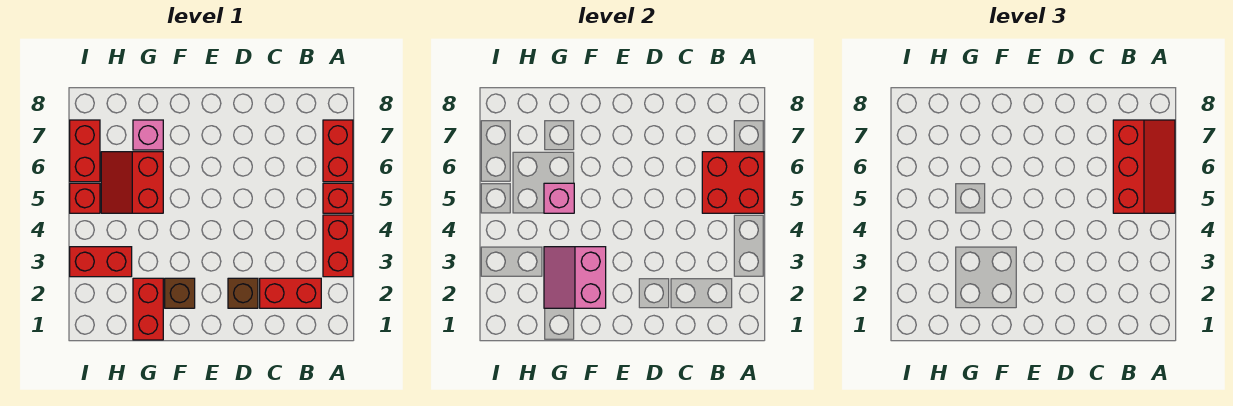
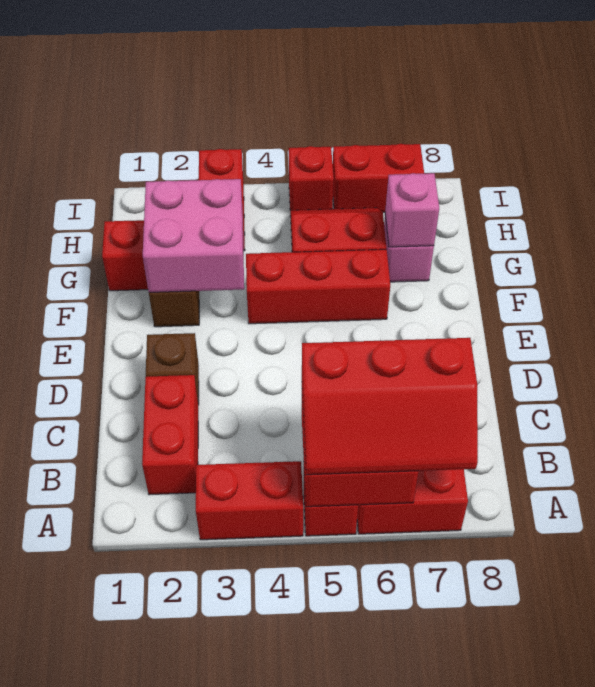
pink 2x2 slope [544,247,606,308] -> pink 2x2 brick [143,179,244,292]
none -> red 1x3 brick [246,249,390,324]
pink 1x1 brick [544,183,574,213] -> pink 1x1 brick moved to [385,173,439,247]

